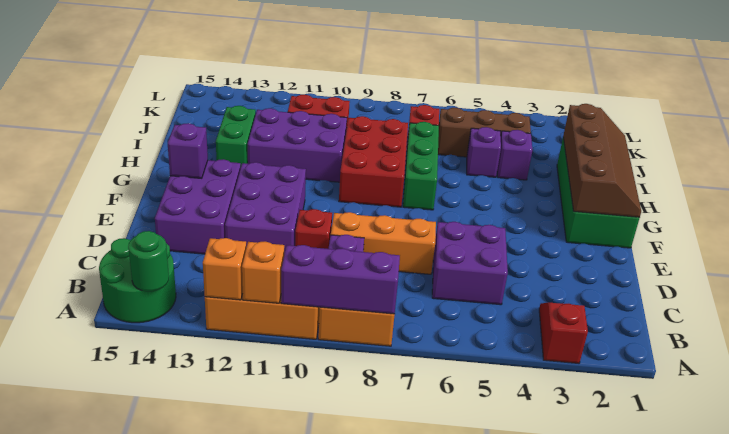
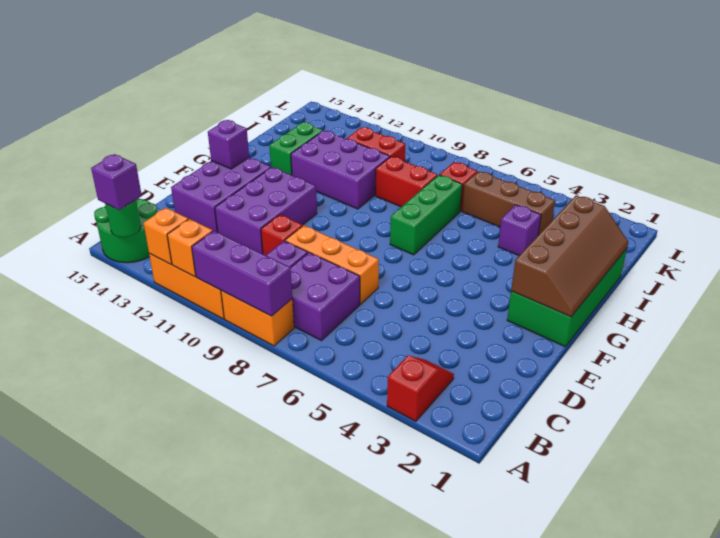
purple 2x2 brick [432,222,508,305] -> purple 2x2 brick moved to [291,253,360,341]
red 2x3 brick [339,116,408,207] -> red 1x2 brick [375,157,438,207]
purple 1x1 brick [467,127,501,177] -> purple 1x1 brick moved to [91,154,142,210]

